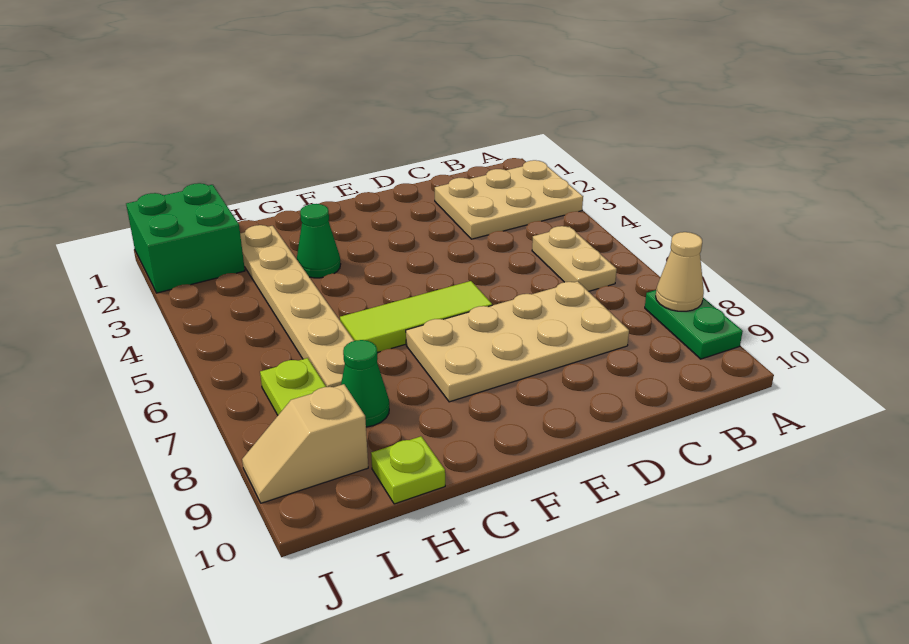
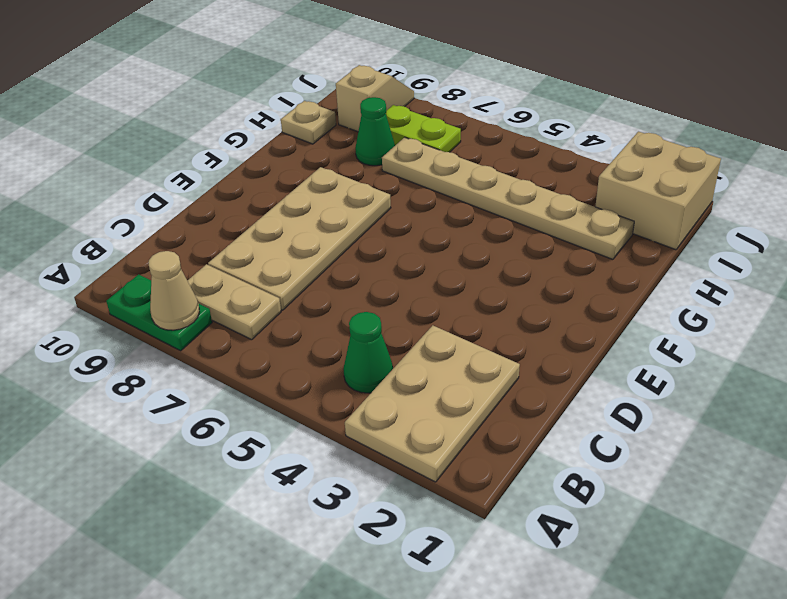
tan 1x2 plate [532,226,617,291] -> tan 1x2 plate moved to [187,264,281,340]
lime 1x3 tile [340,281,492,353] -> none
green 1x1 cone [297,204,341,278] -> green 1x1 cone moved to [343,312,393,393]
lime 1x1 plate [371,436,445,504] -> tan 1x1 plate [281,101,336,144]
green 2x2 brick [126,183,245,293] -> tan 2x2 brick [595,132,721,250]

